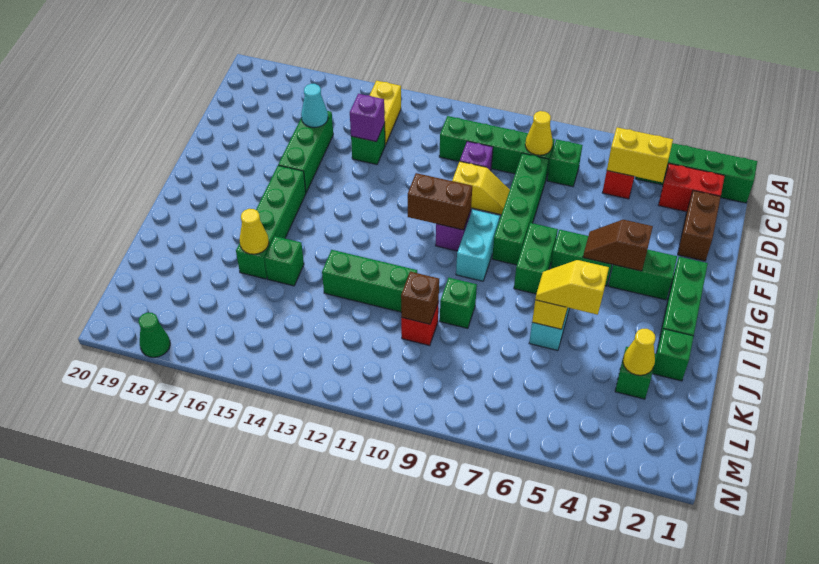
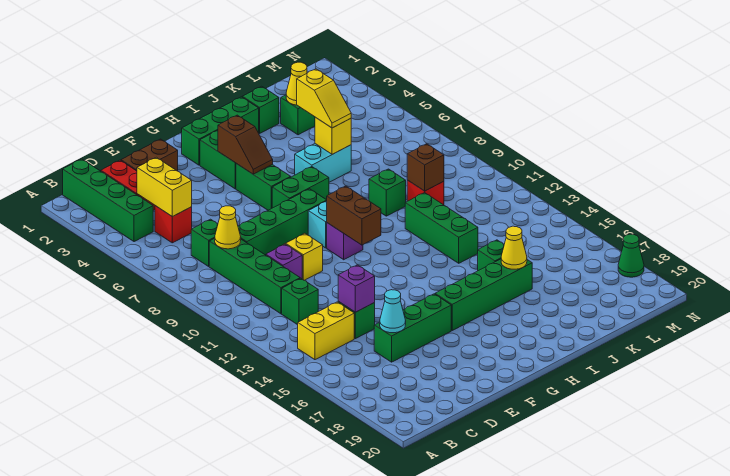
none -> green 1x1 brick [282,278,318,325]

